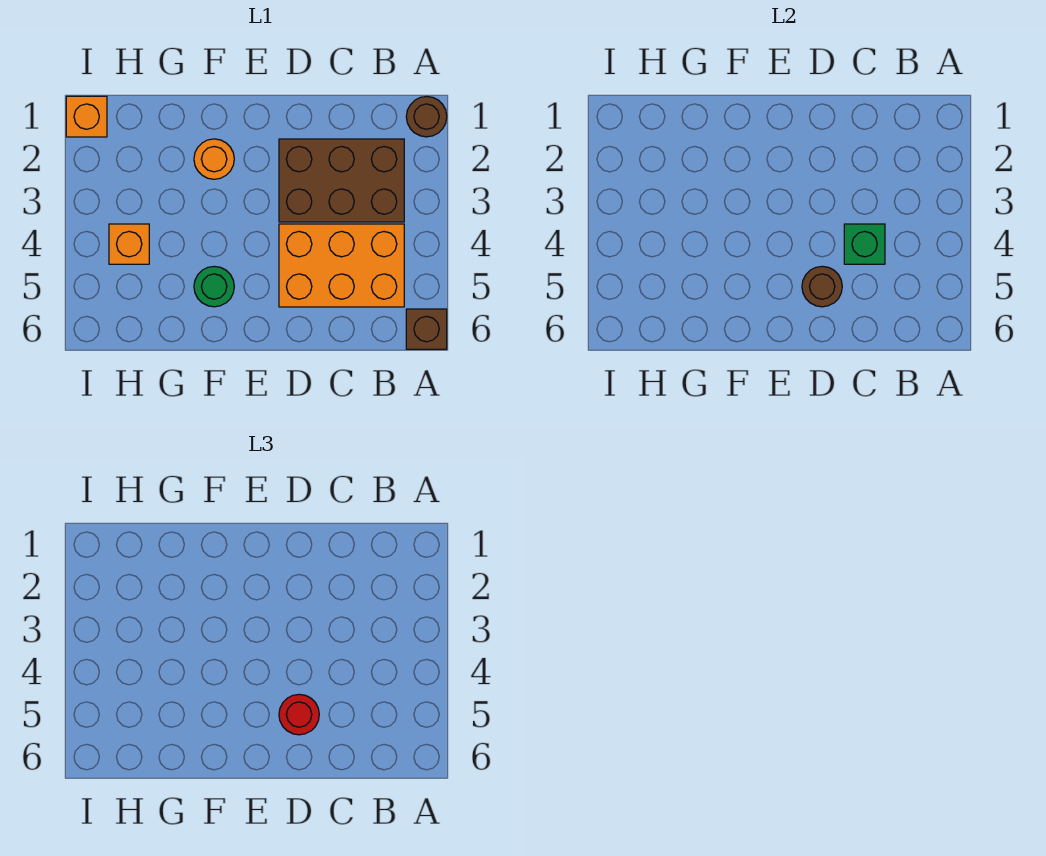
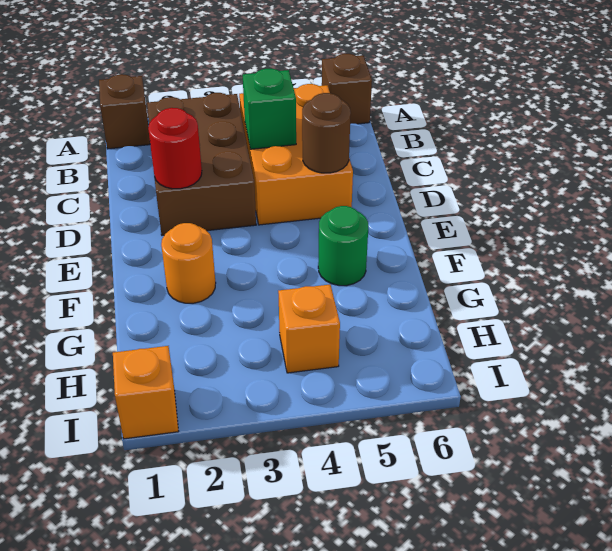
brown 1x1 round brick [406,96,447,137] -> brown 1x1 brick [99,74,150,149]
red 1x1 round brick [279,694,319,735] -> red 1x1 round brick moved to [148,108,202,189]

